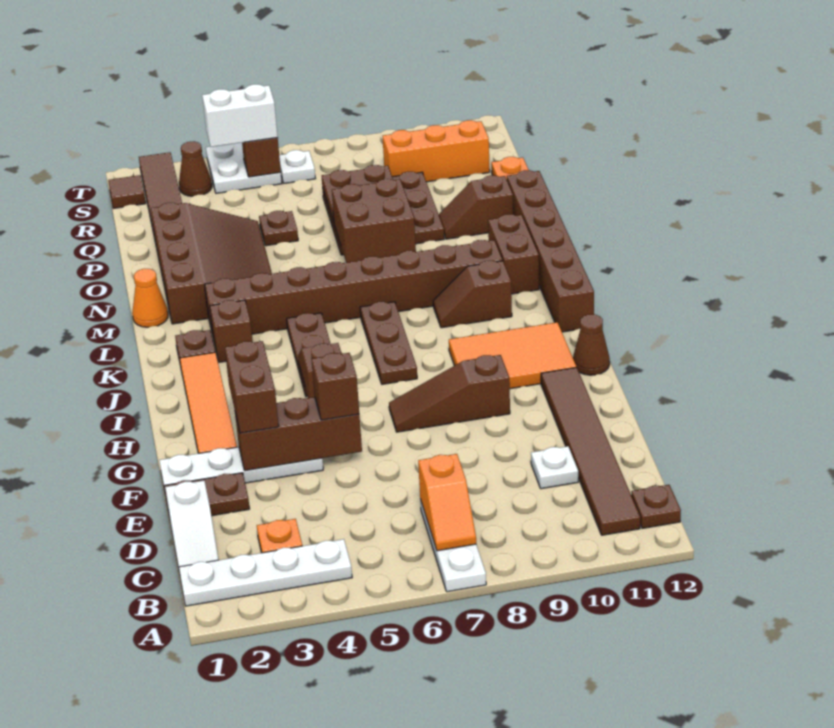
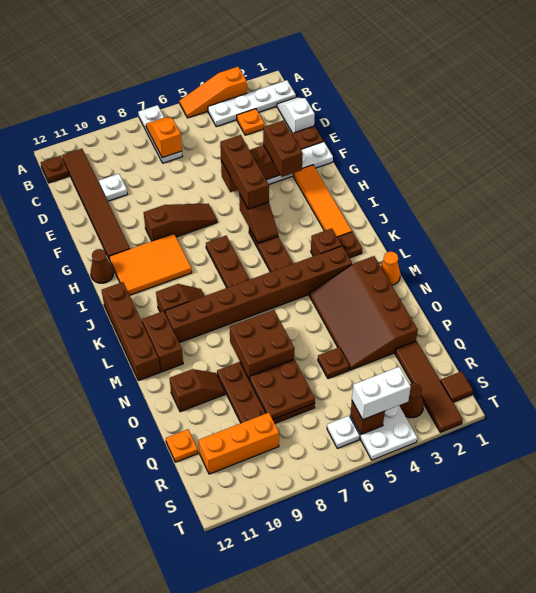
none -> orange 1x3 slope [179,67,247,118]
brown 1x1 brick [311,353,359,420] -> brown 1x3 brick [220,135,269,209]
brown 1x6 brick [507,170,594,332] -> brown 1x4 brick [102,282,160,381]

